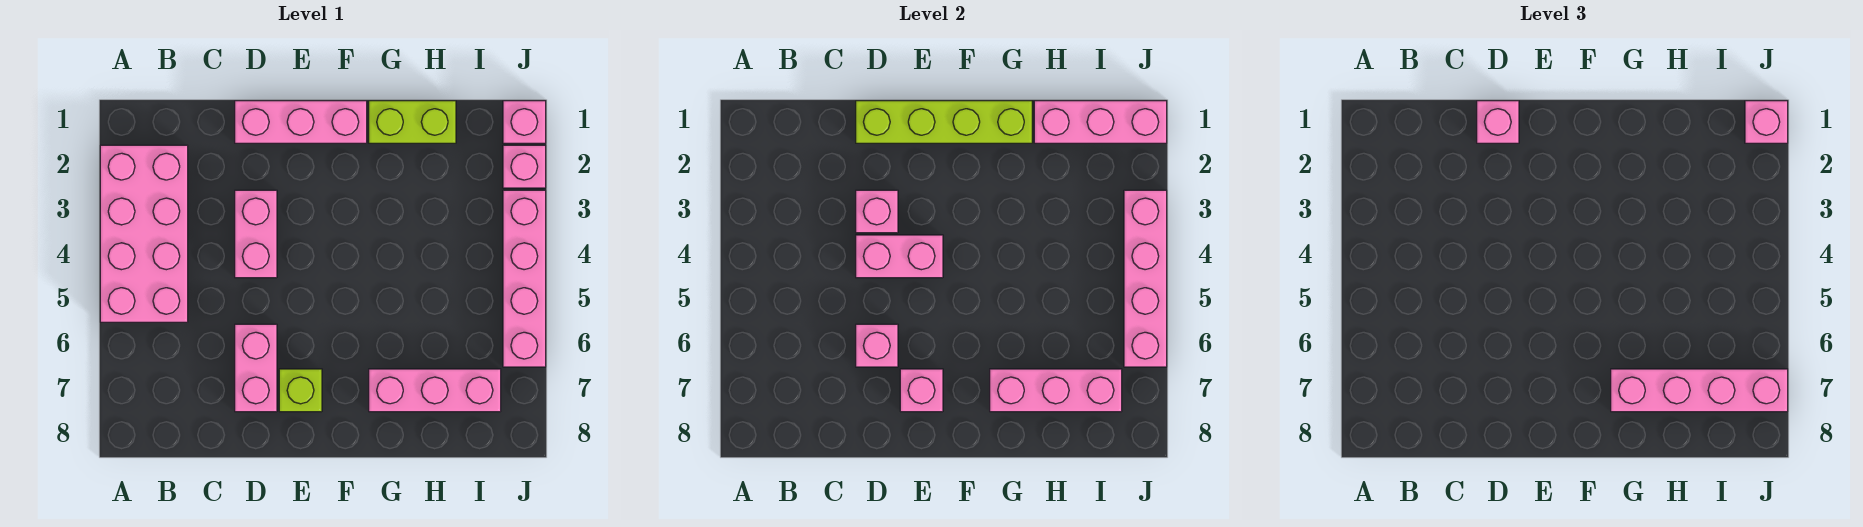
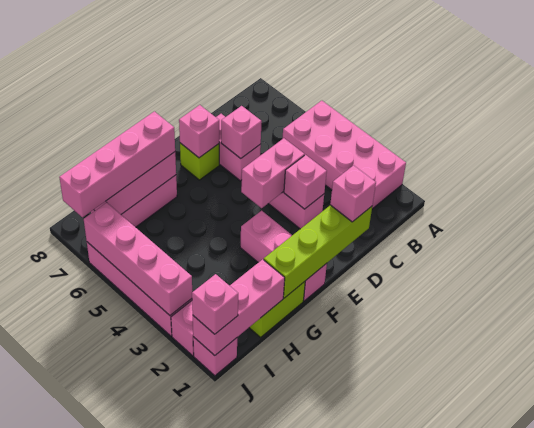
pink 1x3 brick [235,101,367,143] -> pink 1x3 brick turned to [240,211,327,301]

